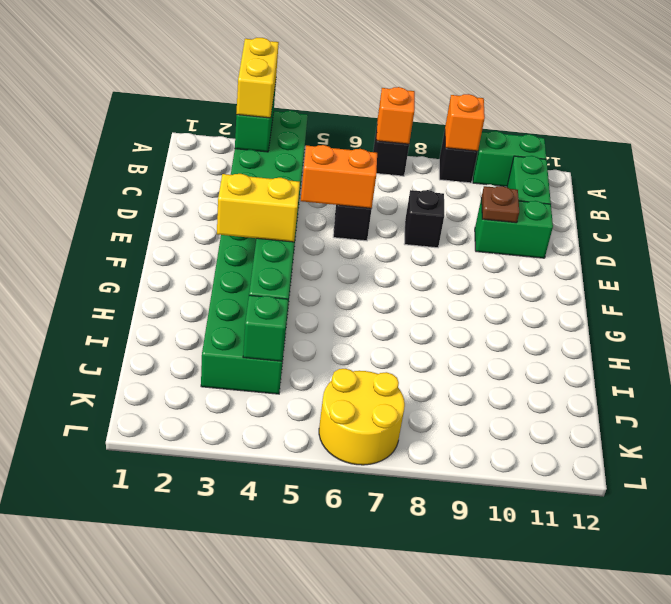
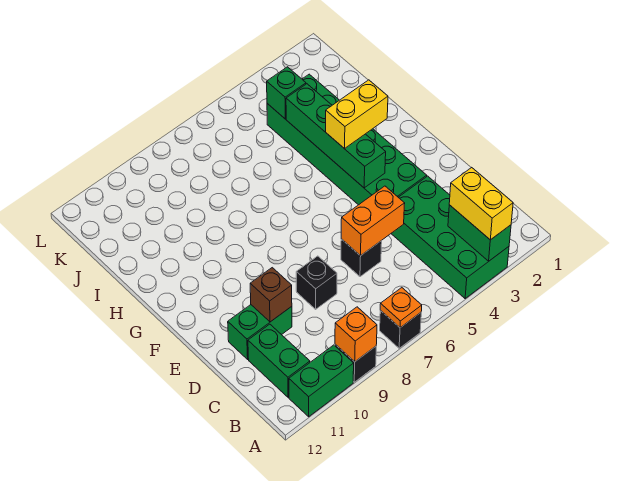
orange 1x1 brick [376,87,415,144] -> orange 1x1 plate [380,288,422,328]
brown 1x1 plate [481,186,519,223] -> brown 1x1 brick [250,268,292,322]
yellow 2x2 round brick [319,369,405,465] -> none

